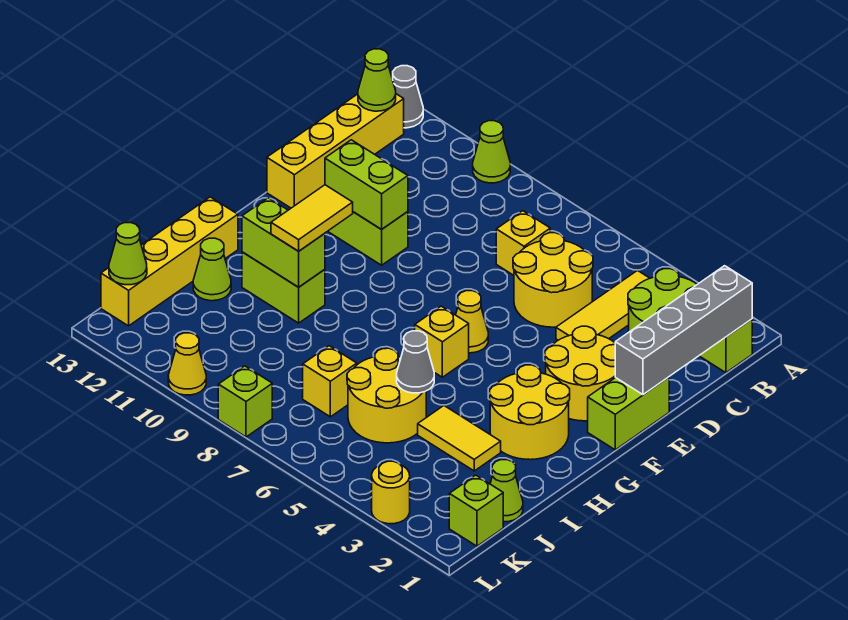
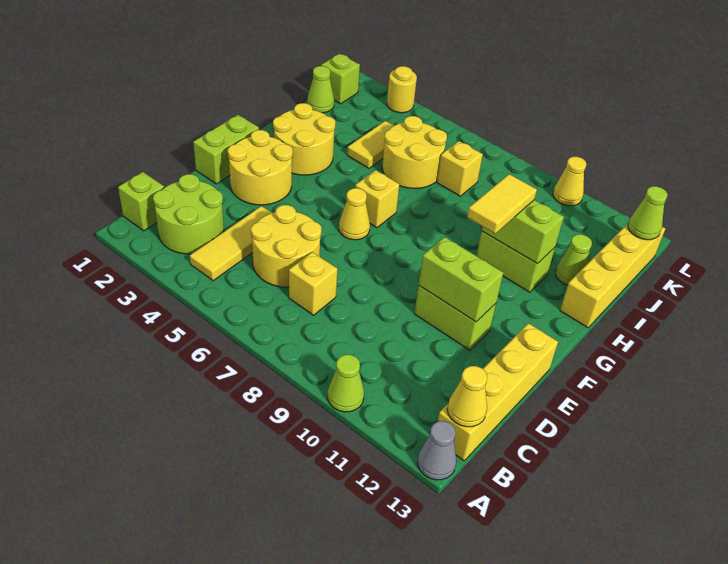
grey 1x4 brick [615,266,752,395] -> none
lime 1x1 cone [358,49,396,111] -> yellow 1x1 cone [447,366,487,427]
yellow 1x2 tile [418,406,501,471] -> yellow 1x2 tile turned to [347,121,394,168]
grey 1x1 cone [397,331,434,393] -> none
lime 1x1 brick [218,366,272,437] -> none

